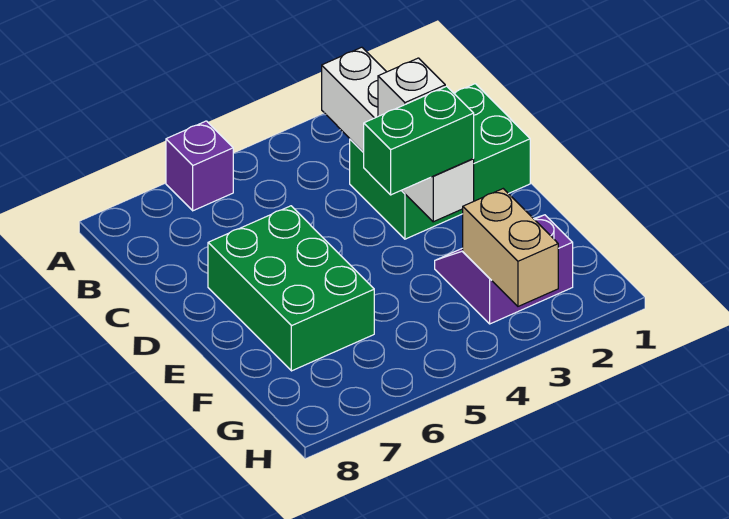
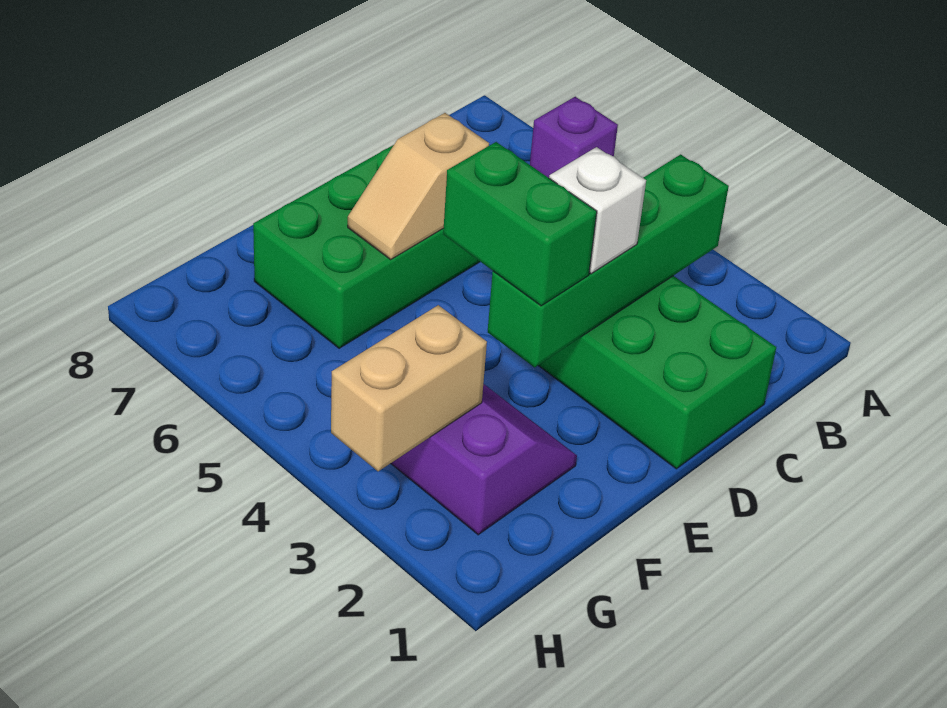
white 1x4 brick [322,47,474,222] -> green 1x4 brick [488,154,729,367]
none -> tan 1x2 slope [348,113,489,259]

